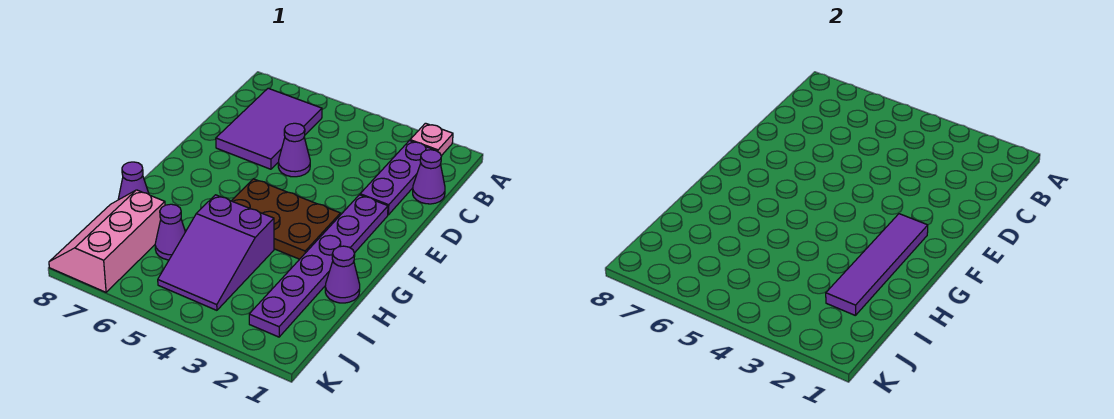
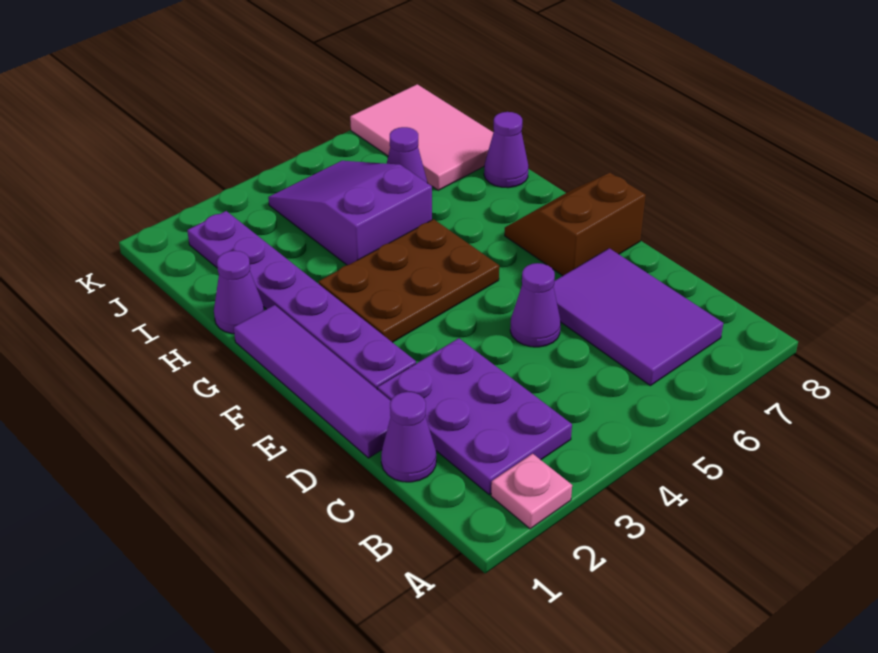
purple 1x3 plate [360,141,437,215] -> purple 2x3 plate [377,338,572,495]
none -> brown 2x2 slope [505,173,646,276]
purple 1x4 tile [826,214,928,315] -> purple 1x4 tile moved to [234,305,391,458]
pink 2x3 slope [49,190,165,292] -> pink 2x3 tile [350,84,493,190]

